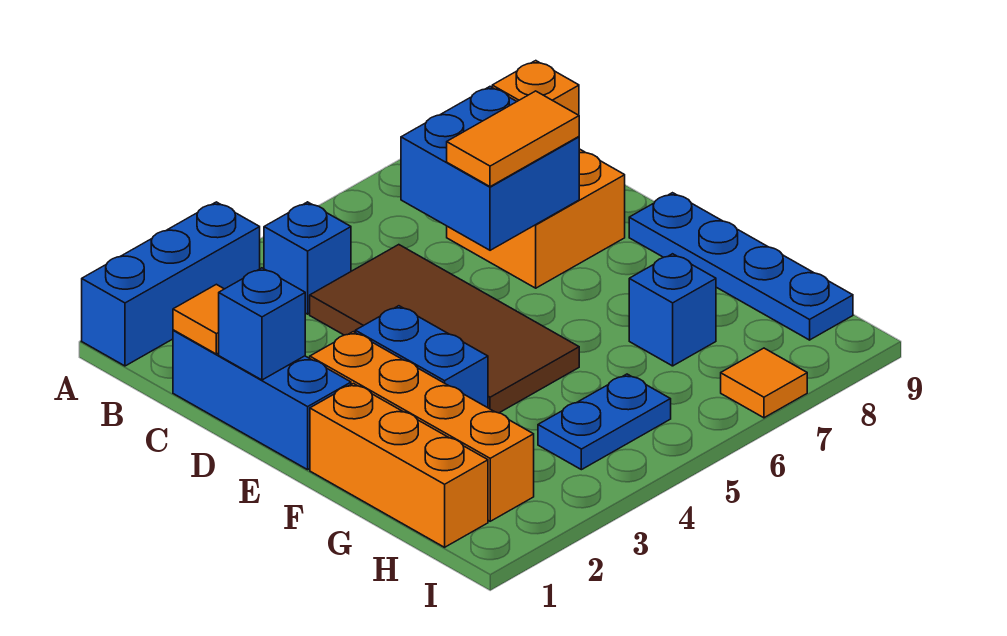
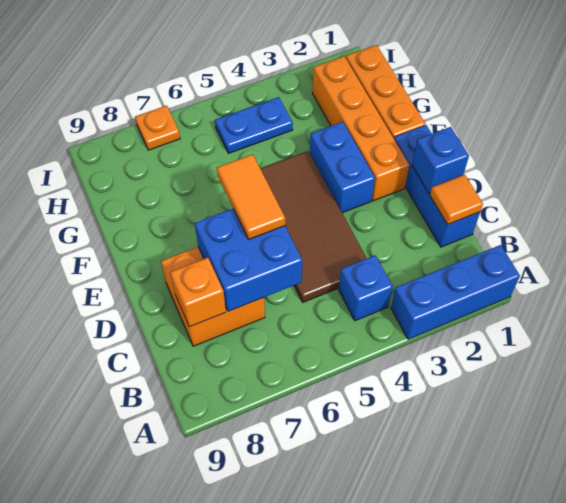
orange 1x2 tile [447,91,579,187] -> orange 1x2 tile turned to [217,154,285,239]
blue 1x4 plate [629,193,853,340] -> none
blue 1x1 brick [629,254,716,366] -> none
orange 1x1 tile [721,348,807,418] -> orange 1x1 plate [135,106,180,150]

